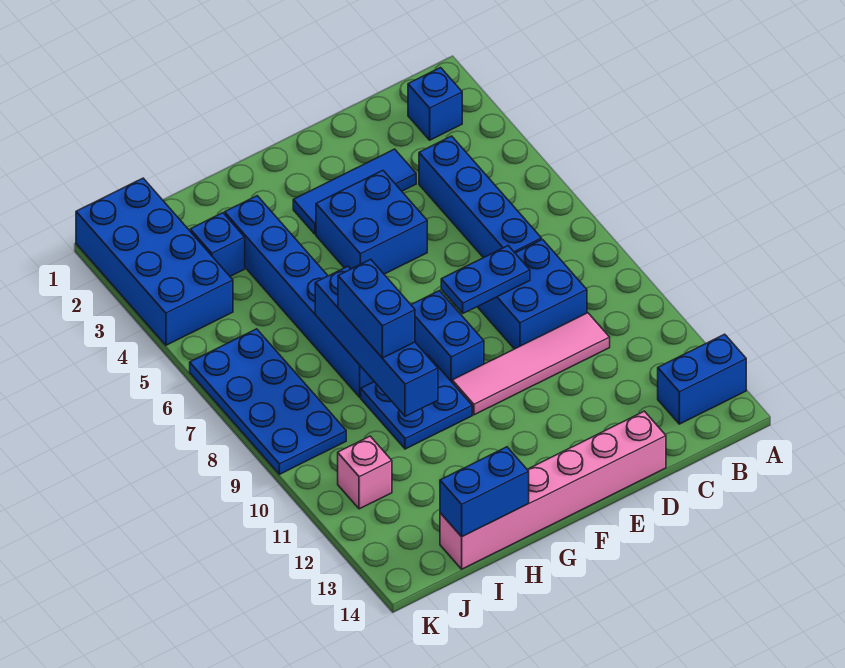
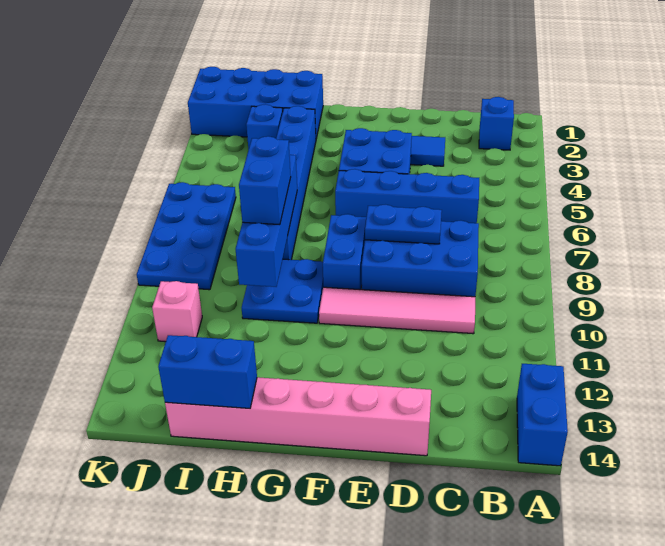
blue 1x2 brick [658,334,746,424] -> blue 1x2 brick turned to [517,364,568,466]
blue 1x4 brick [419,136,541,258] -> blue 1x4 brick turned to [335,169,479,223]
blue 2x2 brick [478,239,587,349] -> blue 2x3 brick [362,221,479,297]
blue 2x4 brick [76,178,233,345] -> blue 2x4 brick turned to [188,67,323,139]

